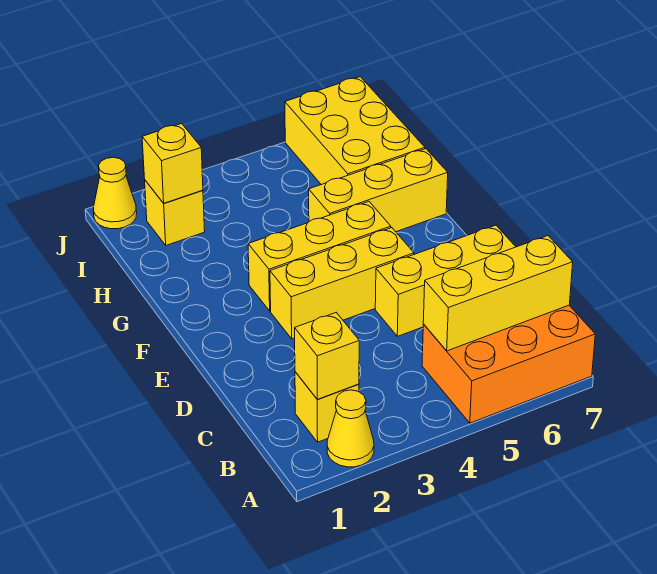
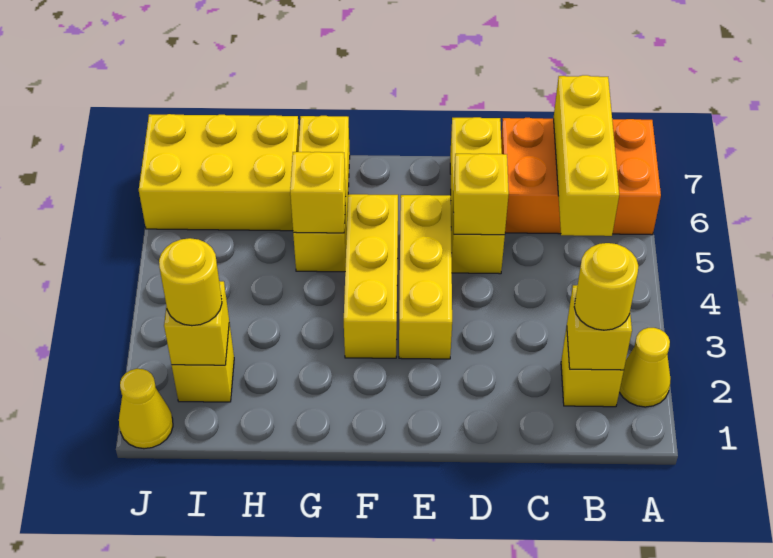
orange 2x3 brick [422,305,595,423] -> orange 2x3 brick turned to [501,118,661,235]
none -> yellow 1x1 round brick [574,243,638,330]
none -> yellow 1x1 brick [453,154,509,235]
none -> yellow 1x1 brick [290,152,346,233]
none -> yellow 1x1 round brick [159,238,222,326]

